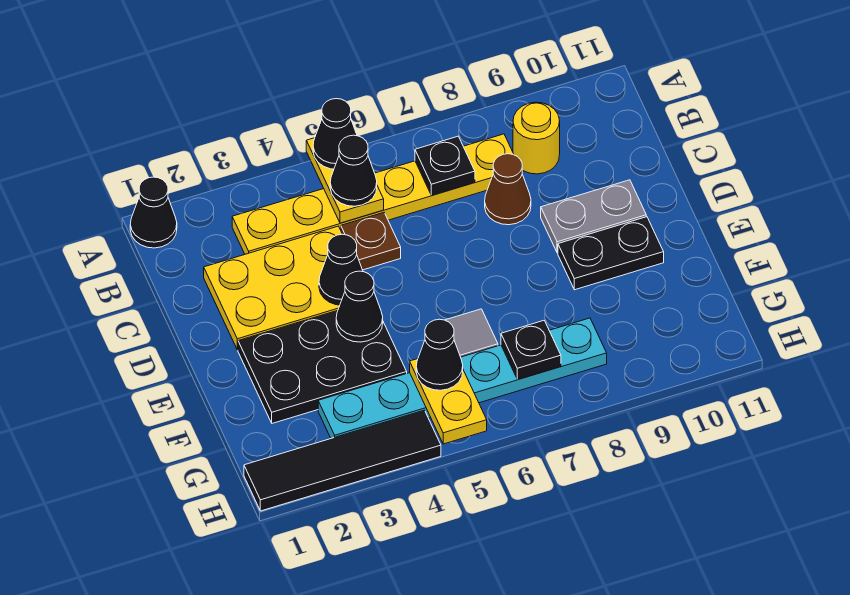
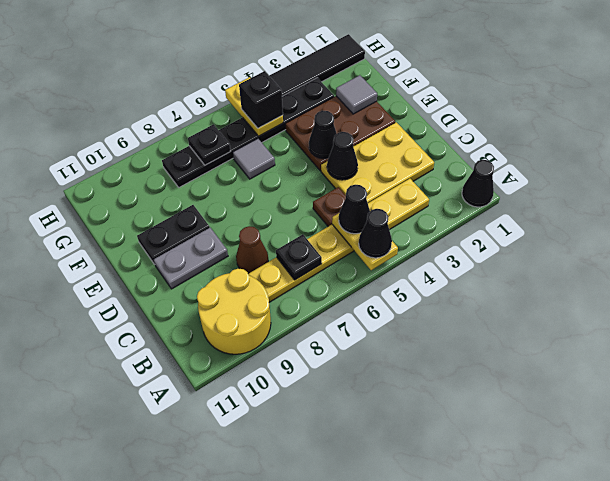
yellow 1x1 round brick [513,102,560,174] -> yellow 2x2 round brick [197,268,271,354]
black 2x3 plate [238,310,407,423] -> brown 2x3 plate [285,96,395,171]
none -> grey 1x1 tile [336,75,377,114]
cyan 1x6 plate [318,318,607,438] -> black 1x6 plate [162,78,334,187]
black 1x1 cone [416,319,463,390] -> black 1x1 brick [239,71,283,128]

